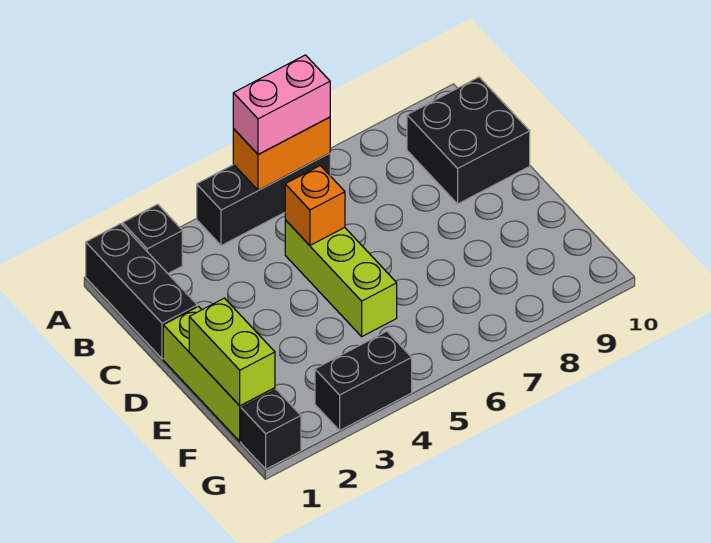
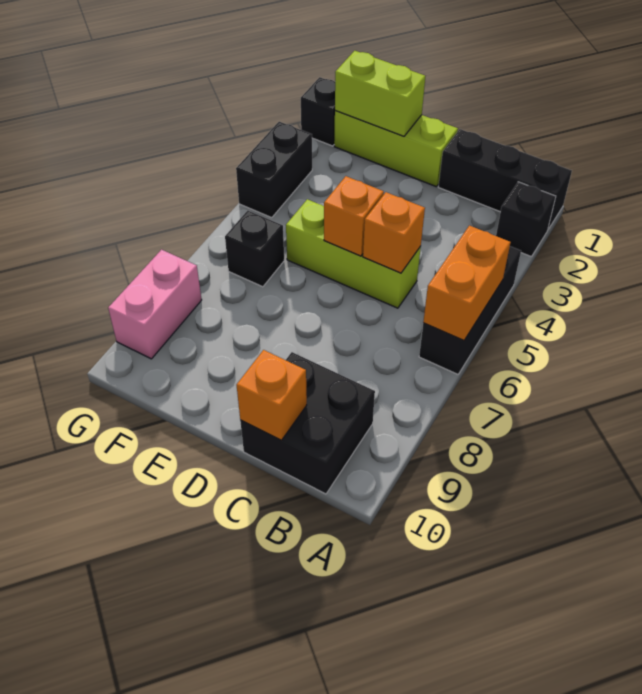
pink 1x2 brick [233,55,330,154] -> pink 1x2 brick moved to [108,250,202,359]
none -> orange 1x1 brick [237,350,307,440]
none -> orange 1x1 brick [324,176,384,256]
none -> black 1x1 brick [225,210,284,287]

